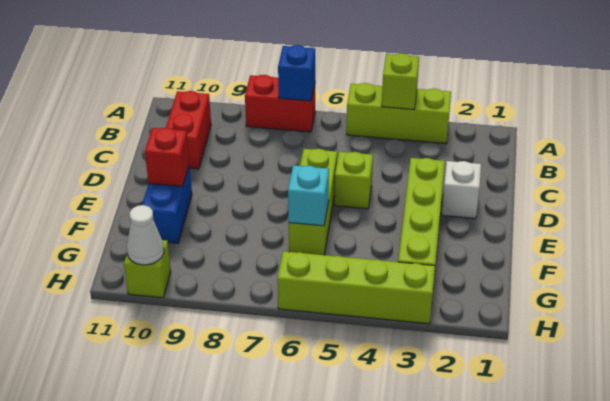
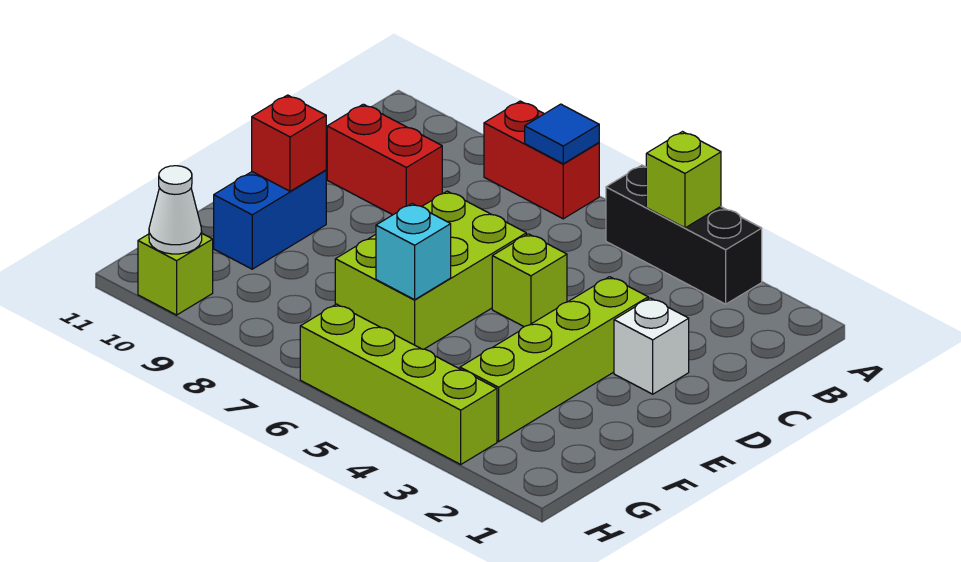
lime 1x3 brick [347,83,451,143] -> black 1x3 brick [606,165,762,304]
blue 1x1 brick [278,45,315,101] -> blue 1x1 tile [525,104,599,164]
red 1x2 brick [166,91,211,169] -> red 1x2 brick turned to [327,104,442,215]
lime 1x3 brick [289,149,337,255] -> lime 2x3 brick [335,191,526,349]

